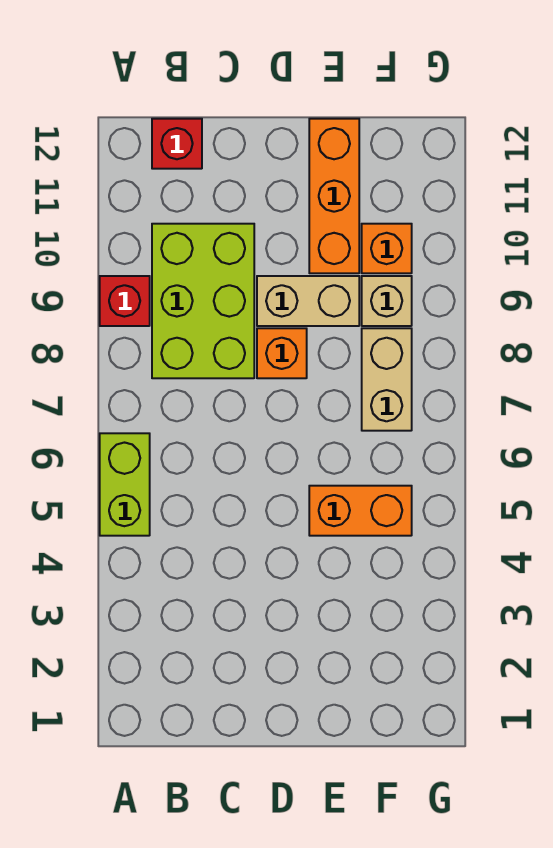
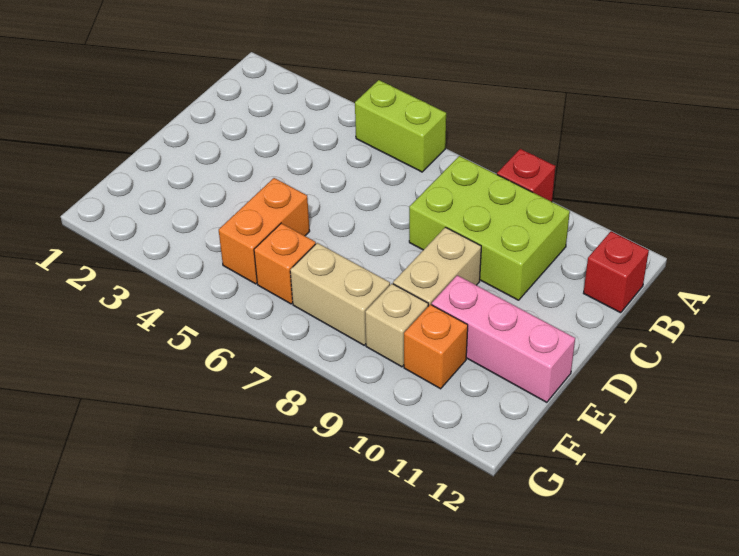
orange 1x1 brick [257,328,307,378] -> orange 1x1 brick moved to [254,223,316,304]
orange 1x3 brick [309,119,359,273] -> pink 1x3 brick [432,275,575,402]

